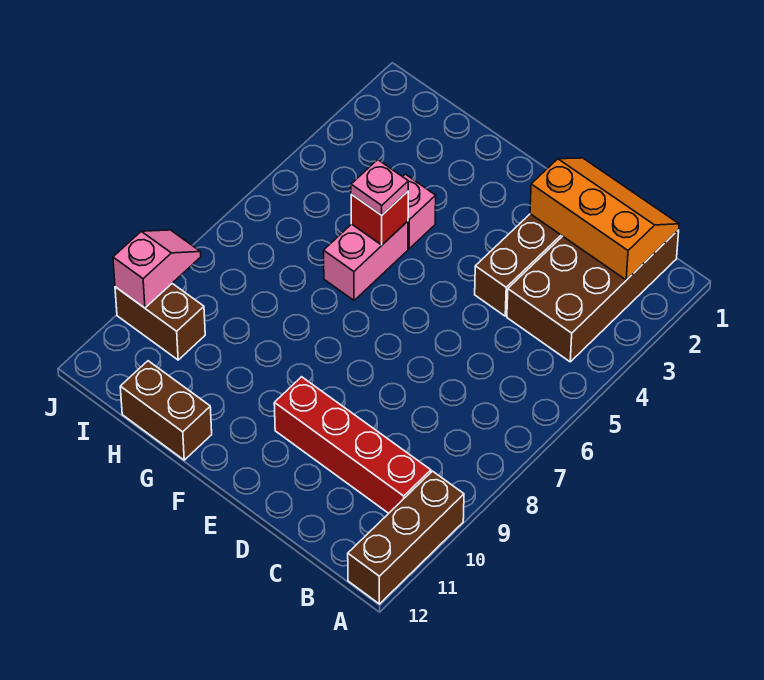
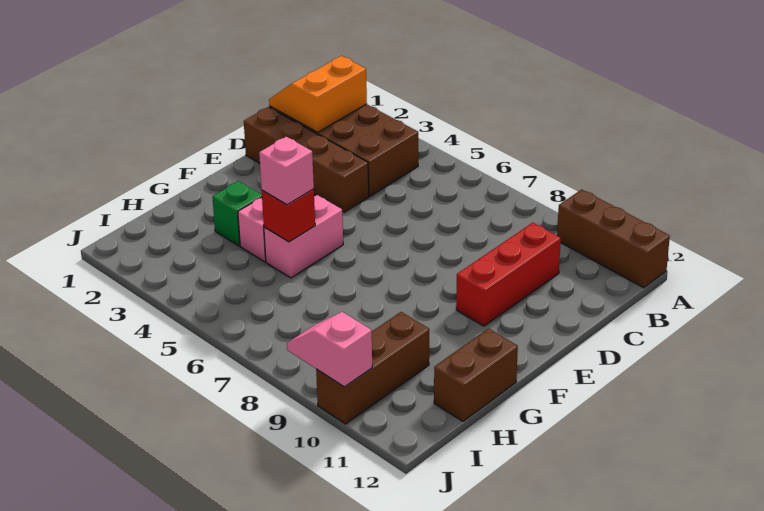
orange 2x3 slope [530,158,679,280] -> orange 2x2 slope [269,56,367,132]
red 1x4 brick [274,377,431,513] -> red 1x3 brick [456,223,561,326]
none -> green 1x1 brick [212,181,262,246]
pink 1x2 brick [324,221,408,300] -> pink 1x2 brick turned to [264,195,343,278]
pink 1x1 plate [351,160,408,215] -> pink 1x1 brick [259,137,314,205]
brown 1x2 brick [115,284,205,360] -> brown 1x3 brick [316,312,429,424]

